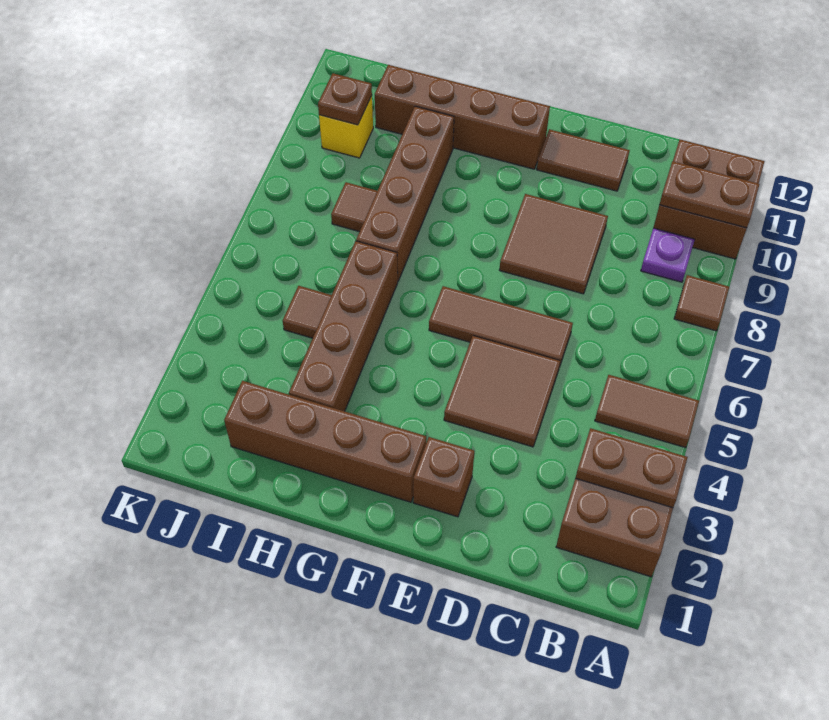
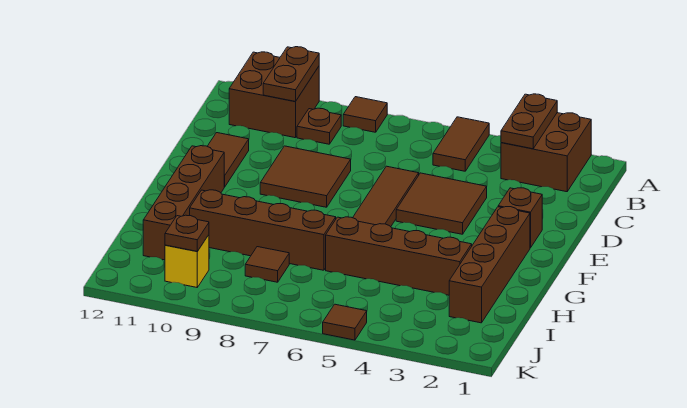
purple 1x1 plate [641,228,695,282] -> brown 1x1 plate [297,108,341,144]
brown 1x1 tile [283,286,332,338] -> brown 1x1 tile moved to [323,304,367,340]

